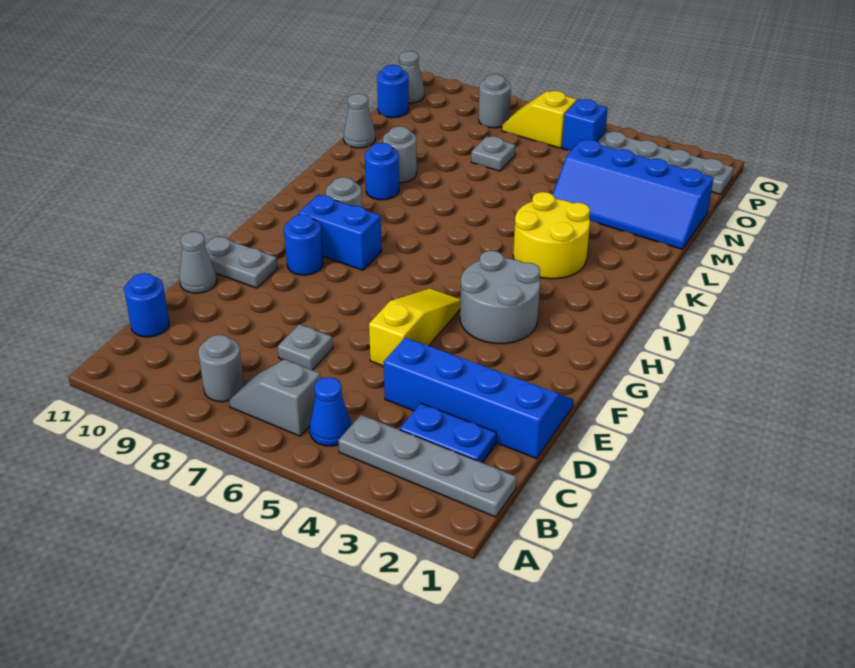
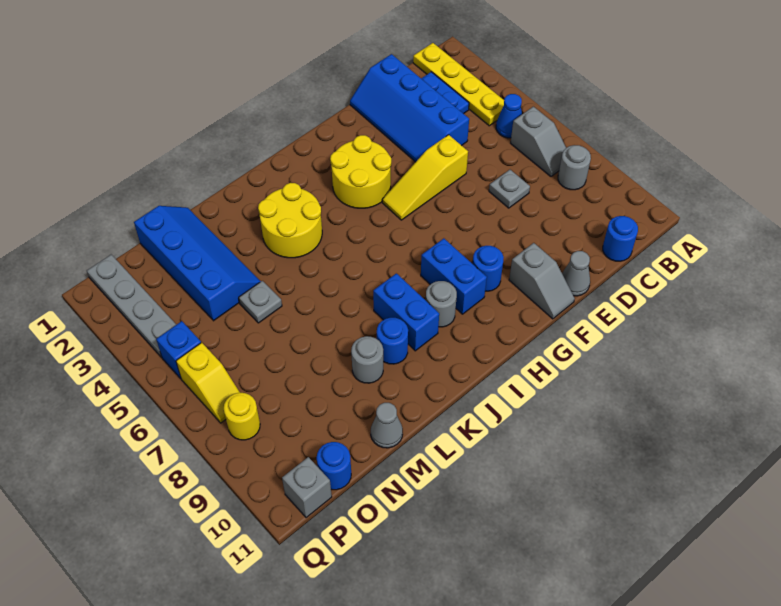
grey 1x4 plate [338,415,517,517] -> yellow 1x4 plate [413,43,504,126]
grey 1x2 plate [205,236,278,288] -> grey 1x2 slope [509,243,575,319]
grey 2x2 round brick [460,251,540,344] -> yellow 2x2 round brick [330,135,391,208]
none -> blue 1x2 brick [373,273,439,351]
grey 1x1 plate [471,136,515,171] -> grey 1x1 plate moved to [239,281,282,323]
grey 1x1 round brick [479,74,511,128] -> yellow 1x1 round brick [224,393,260,440]
grey 1x1 cone [399,51,424,103] -> grey 1x1 brick [282,457,332,518]

